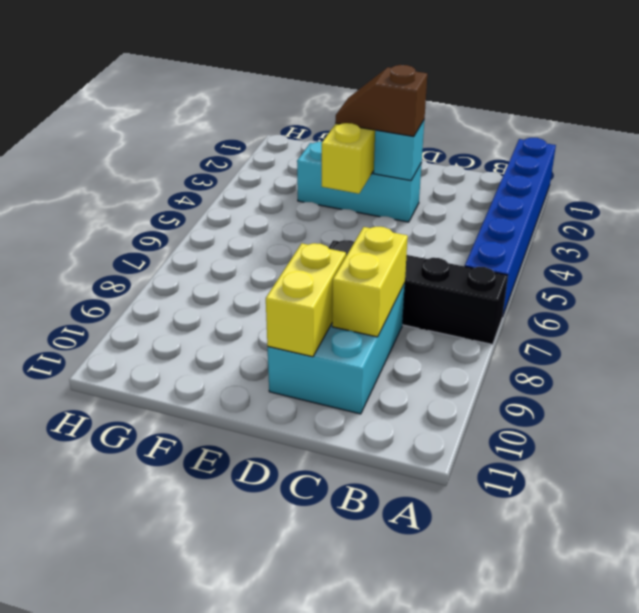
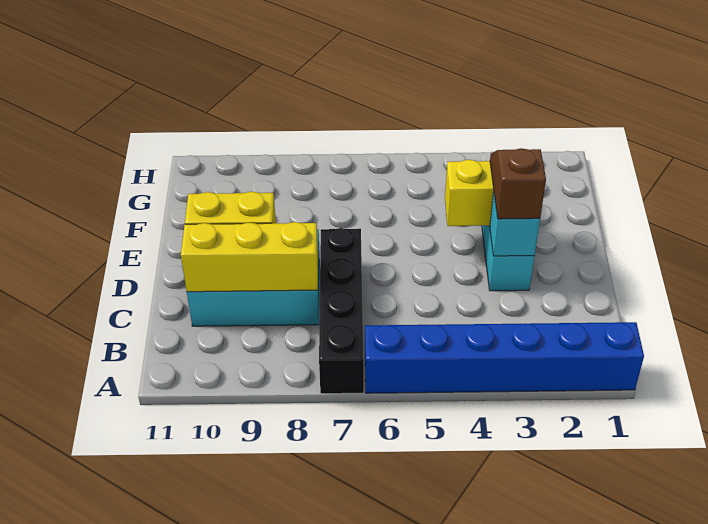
yellow 1x2 brick [332,227,408,337] -> yellow 1x3 brick [181,222,318,292]

